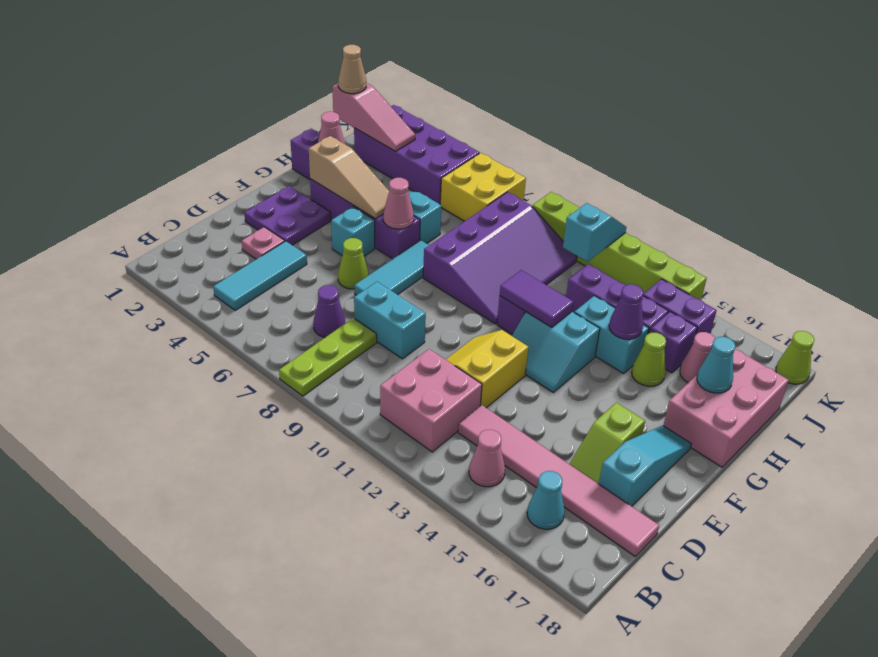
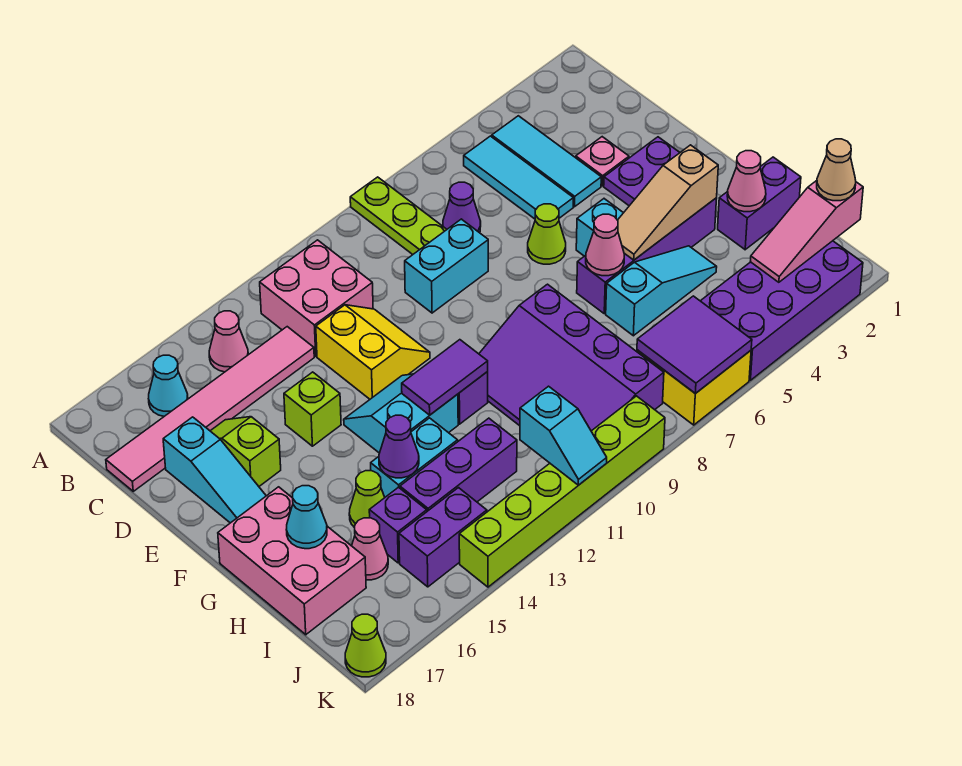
cyan 1x3 tile [354,240,429,295] -> cyan 1x3 tile moved to [464,136,573,219]
none -> lime 1x1 brick [284,372,341,446]
none -> purple 2x2 tile [637,296,752,394]

